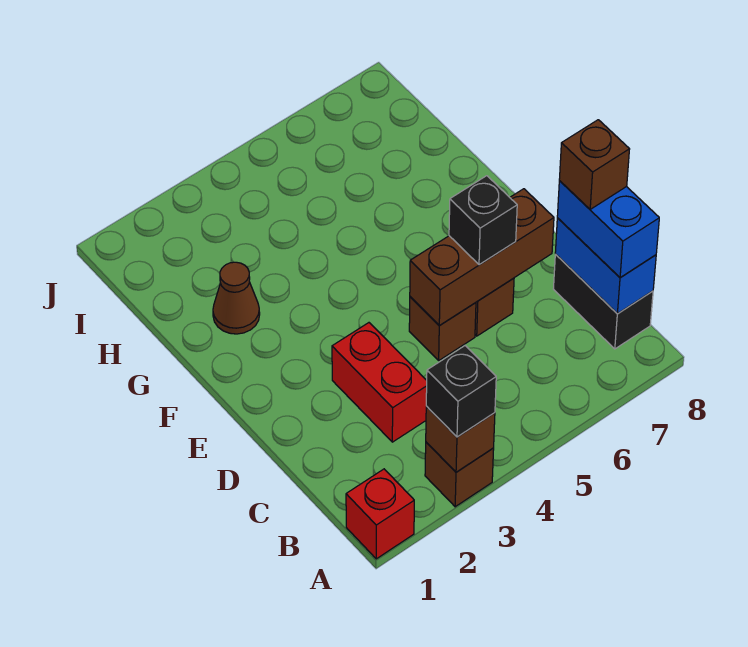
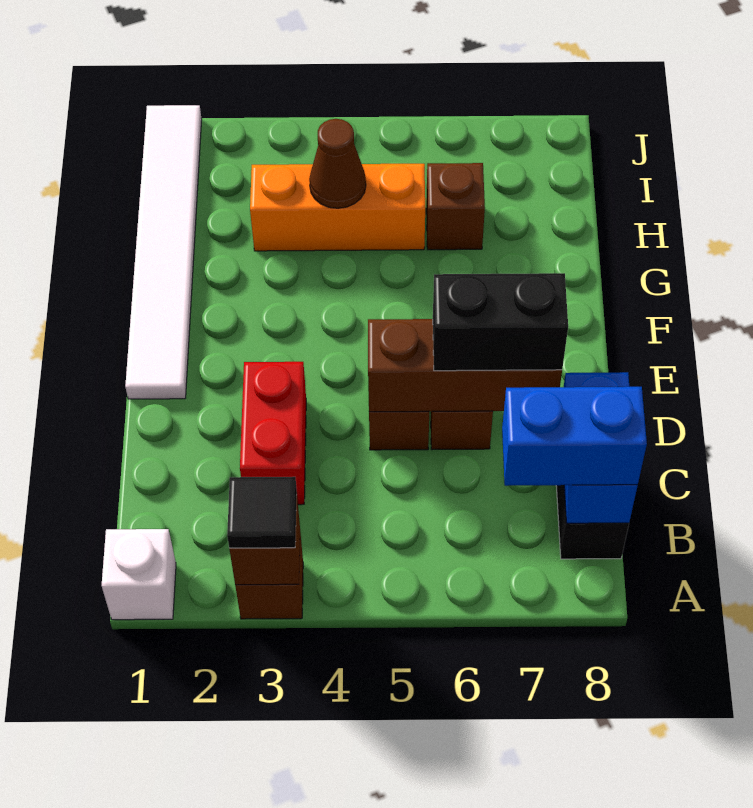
red 1x1 brick [346,469,414,559] -> white 1x1 brick [102,529,176,620]
black 1x1 brick [426,346,496,437] -> black 1x1 tile [227,477,297,548]
blue 1x2 brick [557,181,659,278] -> blue 1x2 brick turned to [502,387,647,486]
brown 1x1 brick [559,120,630,209] -> brown 1x1 brick moved to [426,163,485,250]
black 1x1 brick [449,176,517,265] -> black 1x2 brick [433,273,568,371]
none -> white 1x6 tile [125,105,202,399]
brown 1x1 cone [213,262,260,334] -> brown 1x1 cone moved to [309,119,366,208]
none -> orange 1x3 brick [250,164,425,251]

